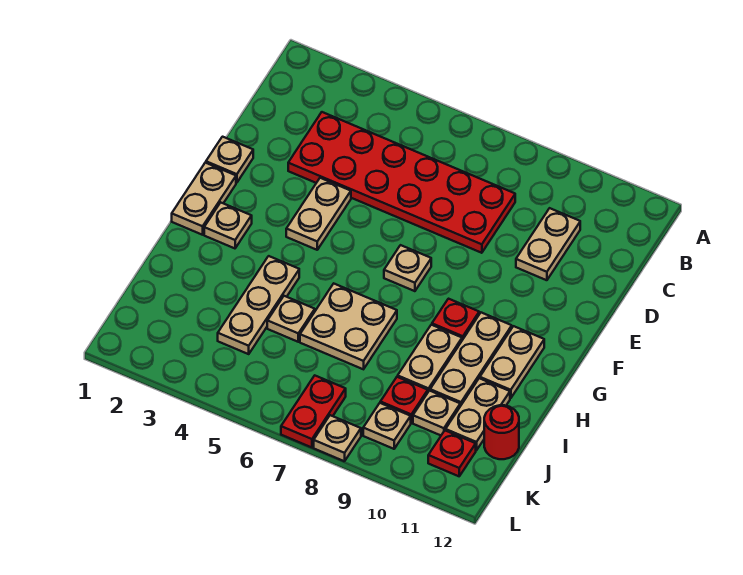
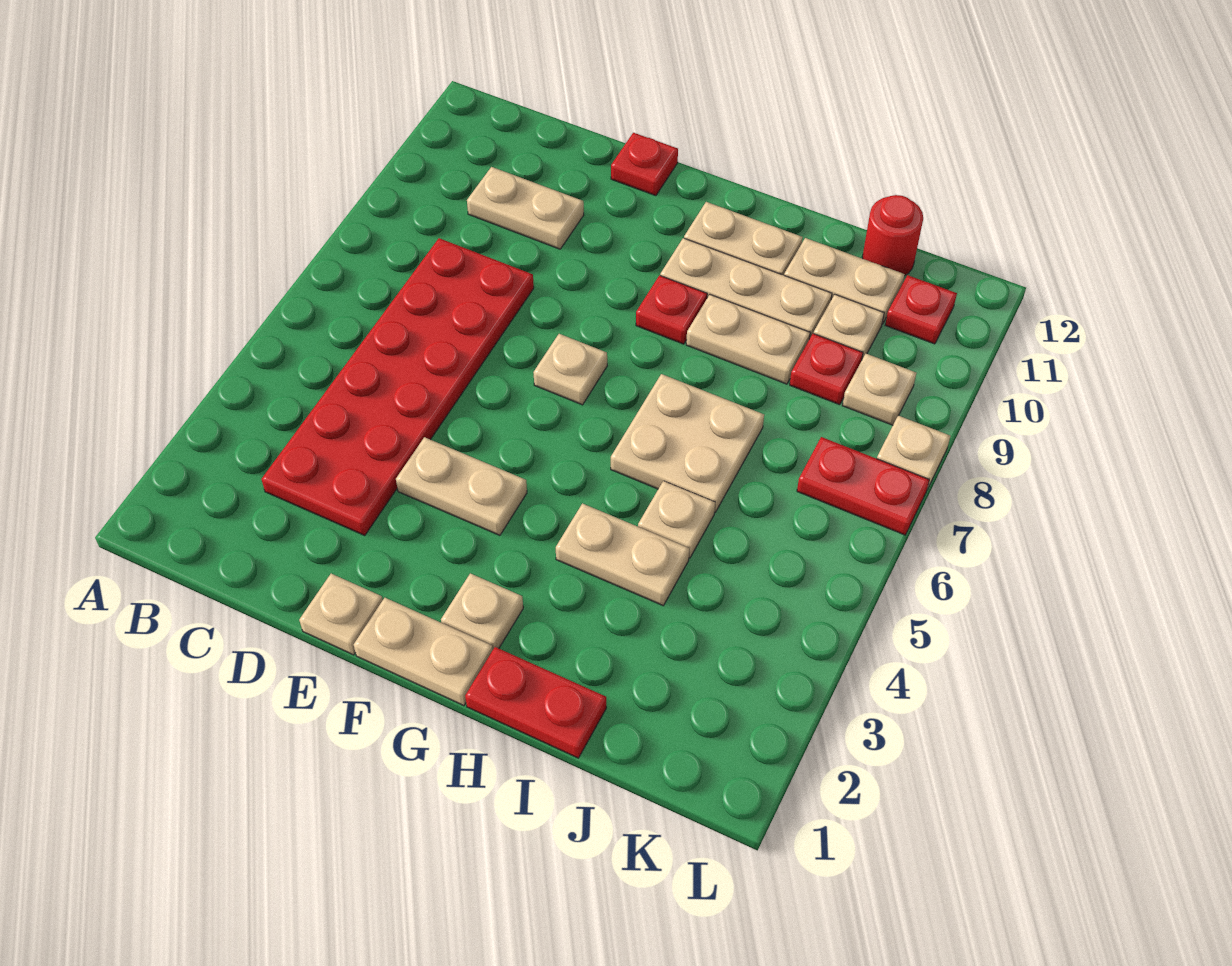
none -> red 1x1 plate [611,133,678,196]
none -> red 1x2 plate [465,647,606,758]
tan 1x3 plate [218,256,299,354] -> tan 1x2 plate [556,503,689,606]

